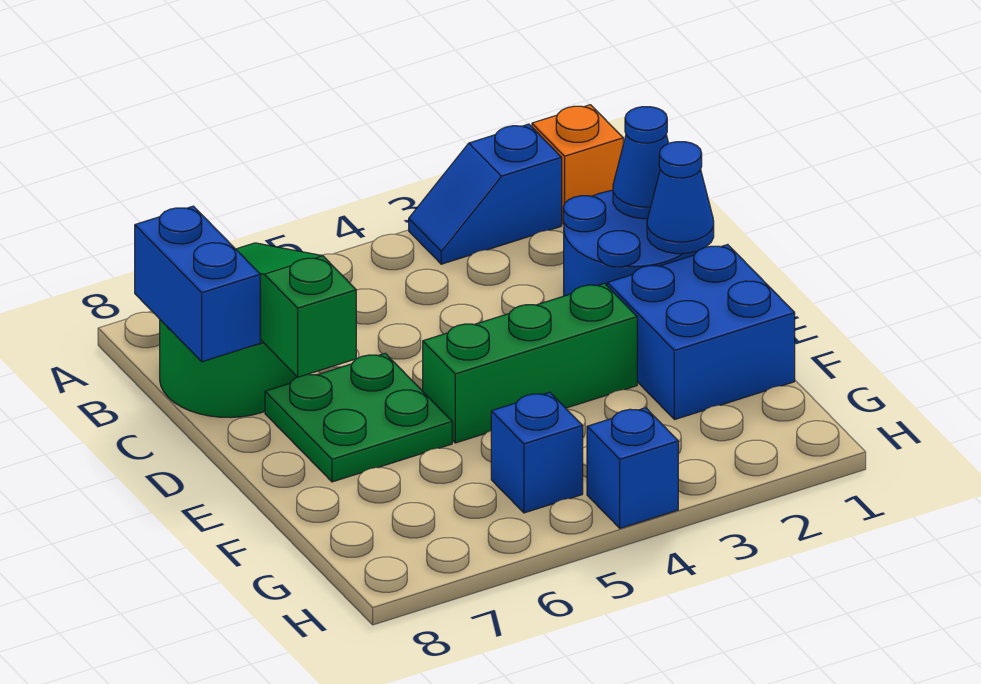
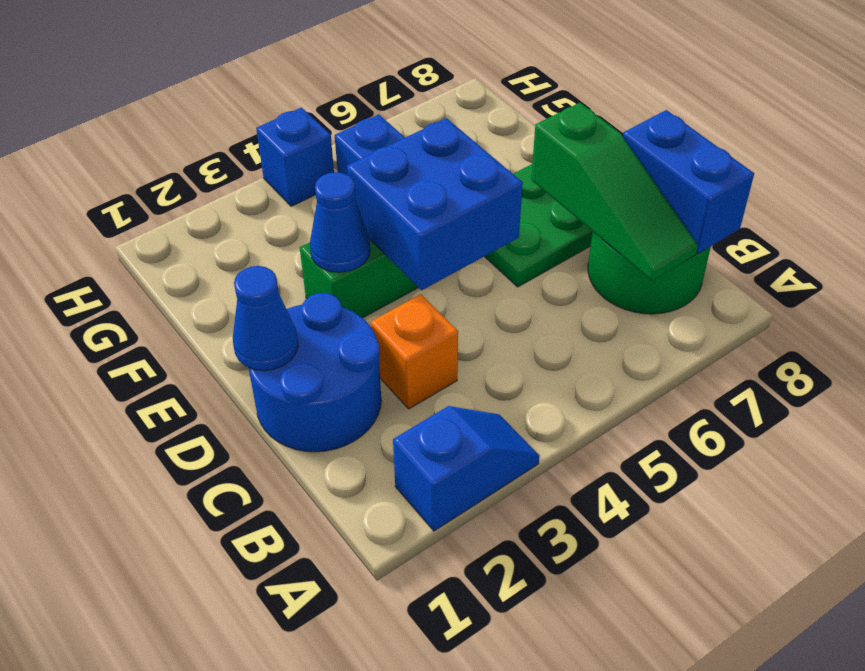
orange 1x1 brick [532,105,623,224] -> orange 1x1 brick moved to [370,294,458,409]
blue 1x1 cone [613,107,669,219] -> blue 1x1 cone moved to [310,172,370,272]
blue 2x2 brick [607,245,795,420] -> blue 2x2 brick moved to [347,118,523,290]

